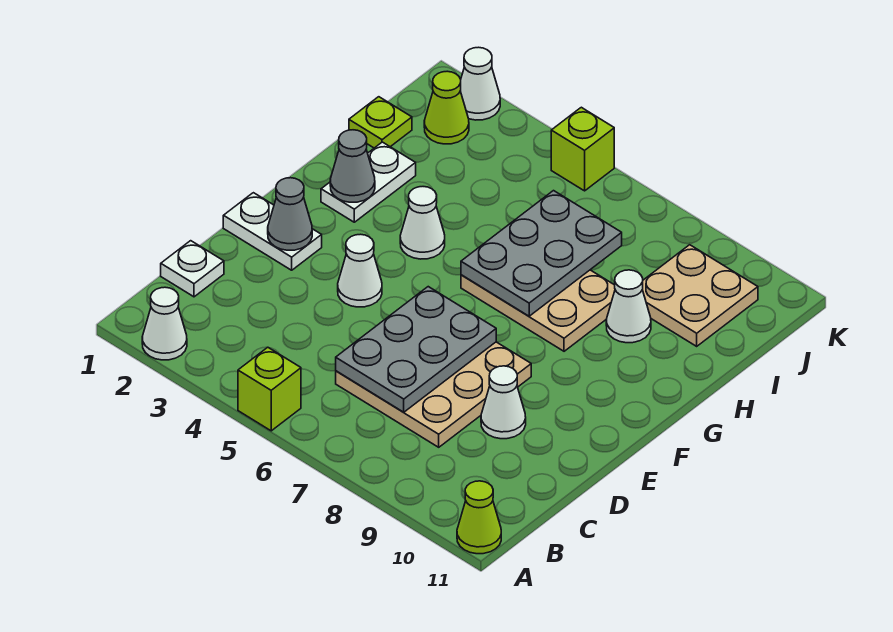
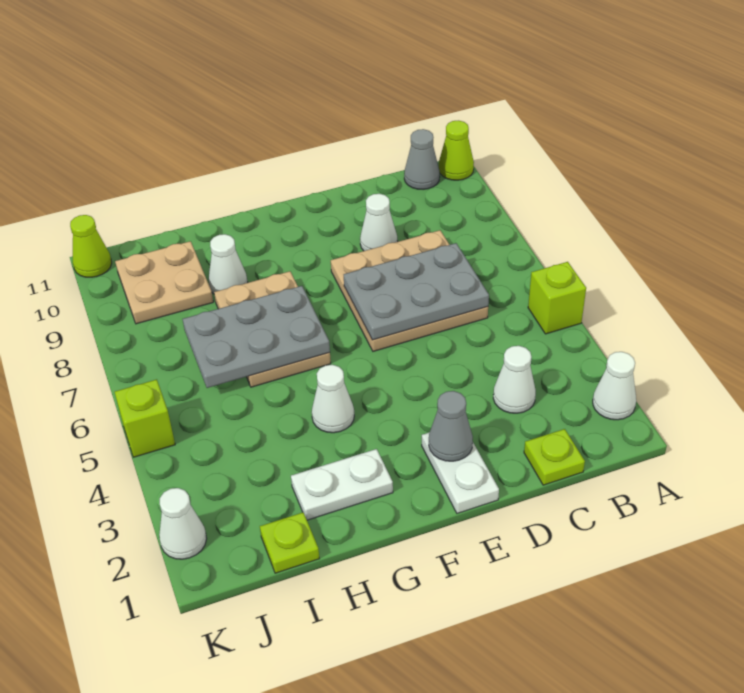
white 1x1 plate [161,241,224,297] -> lime 1x1 plate [524,429,585,485]
white 1x1 cone [338,234,382,307] -> white 1x1 cone moved to [493,346,536,413]
grey 1x1 cone [330,130,375,202] -> grey 1x1 cone moved to [404,129,440,189]
lime 1x1 cone [424,71,469,144] -> lime 1x1 cone moved to [70,215,112,277]

